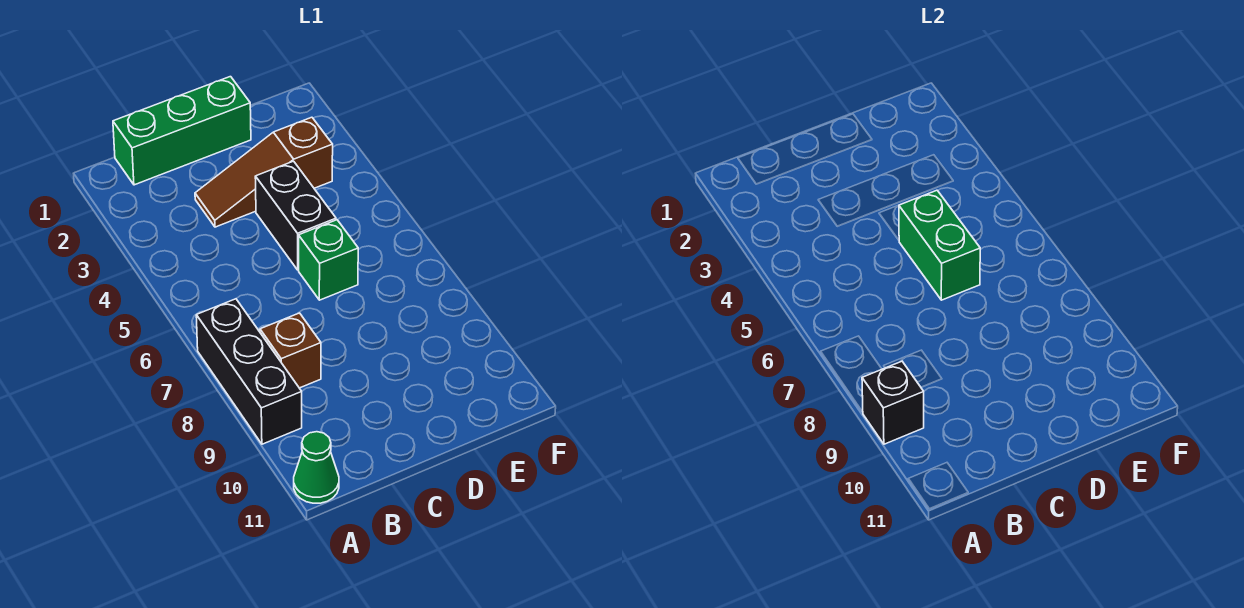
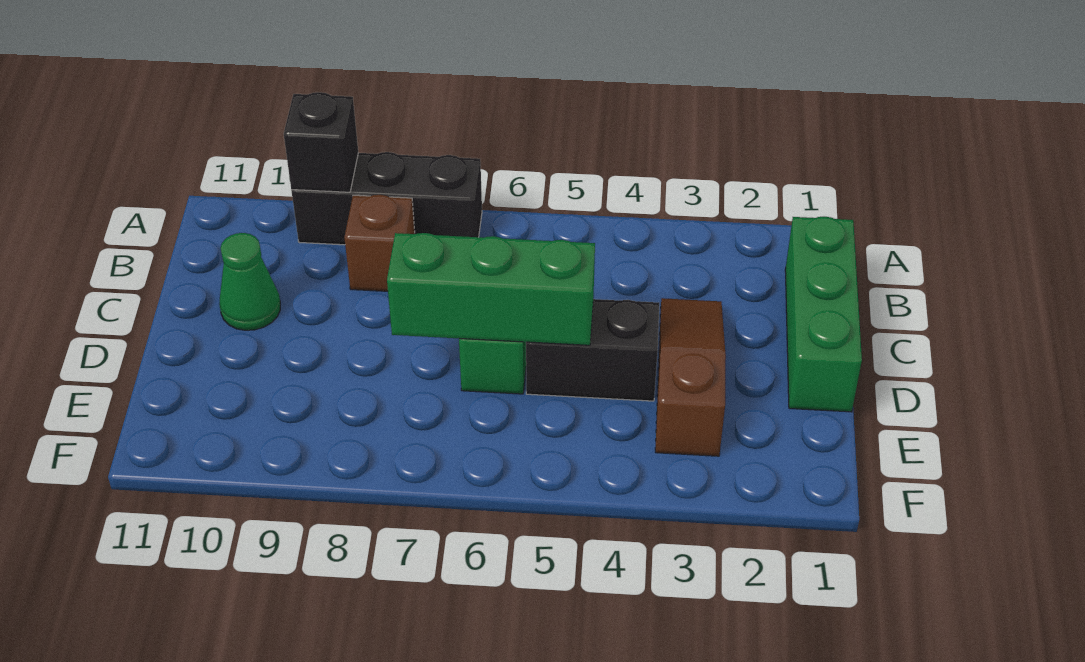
green 1x1 cone [294,432,339,503] -> green 1x1 cone moved to [219,233,280,330]
green 1x2 brick [899,190,980,300] -> green 1x3 brick [387,233,595,345]

